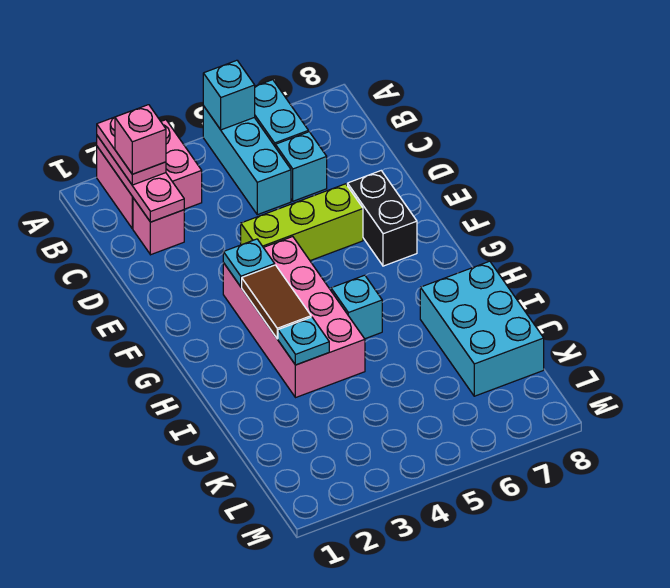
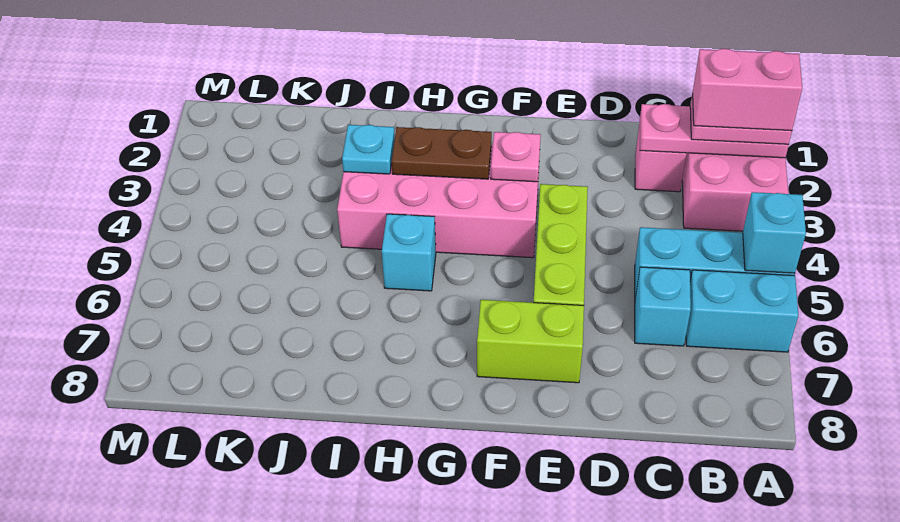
pink 1x1 brick [115,105,166,174] -> pink 1x2 brick [693,49,802,131]
black 1x2 brick [348,171,417,266] -> lime 1x2 brick [477,300,584,383]
cyan 1x1 plate [223,239,275,287] -> pink 1x1 plate [491,132,541,182]
brown 1x2 tile [242,265,311,339] -> brown 1x2 plate [392,127,492,179]
cyan 2x3 brick [420,261,544,396] -> none

